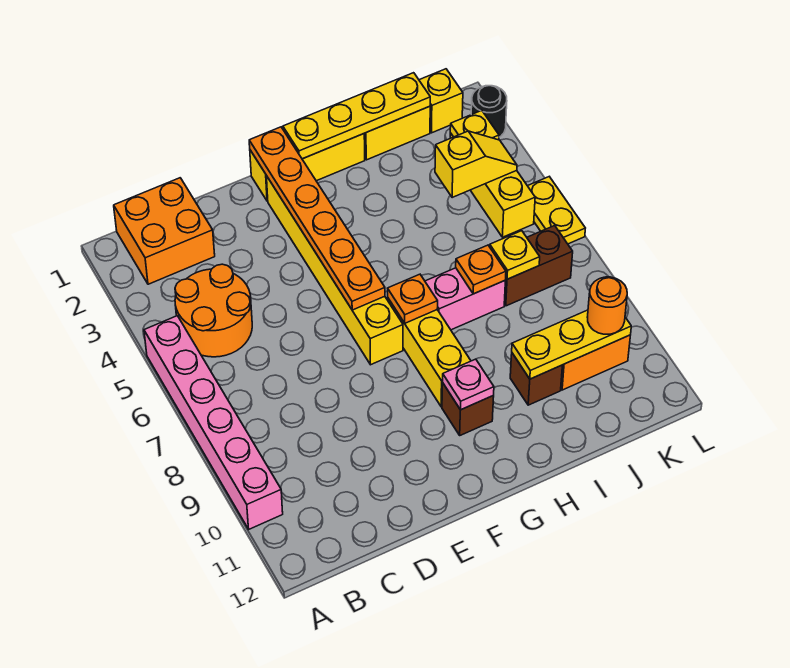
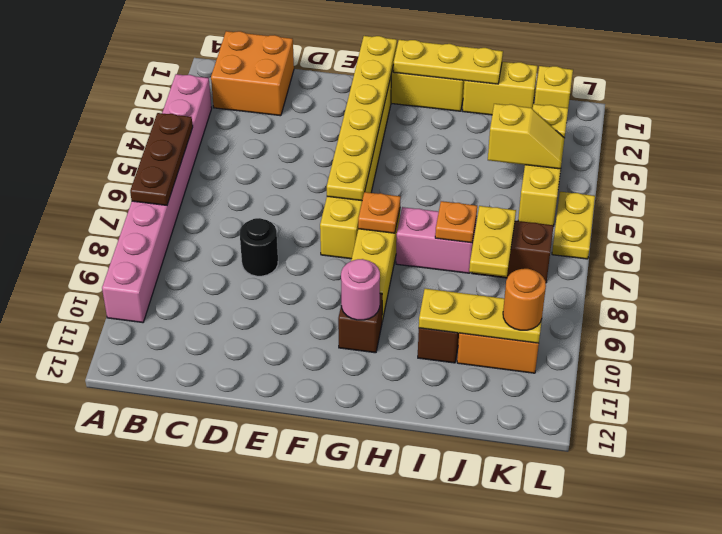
pink 1x6 brick [144,316,283,529] -> pink 1x8 brick [102,74,212,323]
none -> brown 1x3 plate [130,113,193,205]
orange 2x2 round brick [175,264,252,357] -> none
orange 1x6 plate [249,127,385,310] -> yellow 1x6 plate [327,36,397,201]
yellow 1x4 plate [283,73,430,159] -> yellow 1x3 plate [393,40,503,84]
pink 1x1 plate [443,359,494,410] -> pink 1x1 round brick [341,259,380,320]
yellow 1x1 plate [489,231,540,279] -> yellow 1x2 plate [469,206,516,277]
black 1x1 round brick [471,86,507,137] -> black 1x1 round brick moved to [240,218,278,276]

